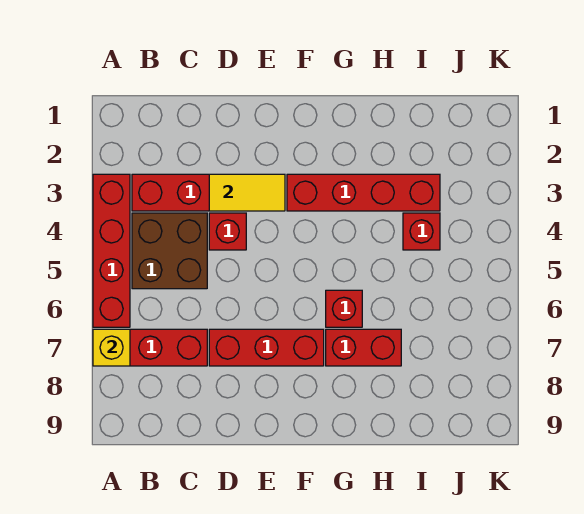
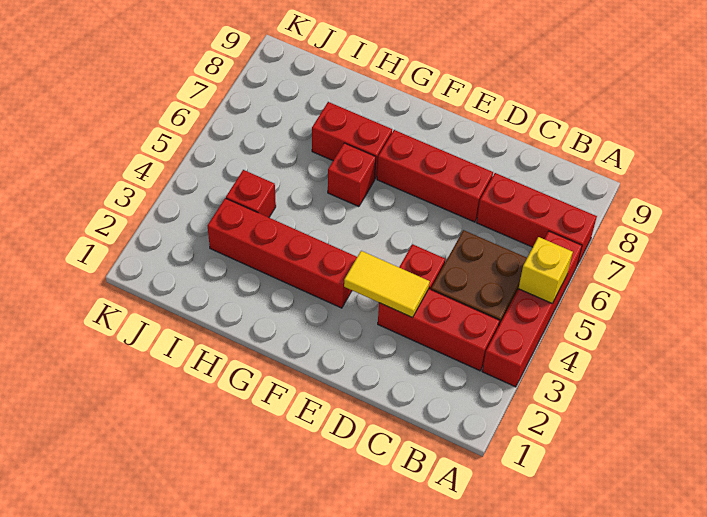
yellow 1x1 brick [93,329,130,366] -> yellow 1x1 brick moved to [518,237,573,303]

